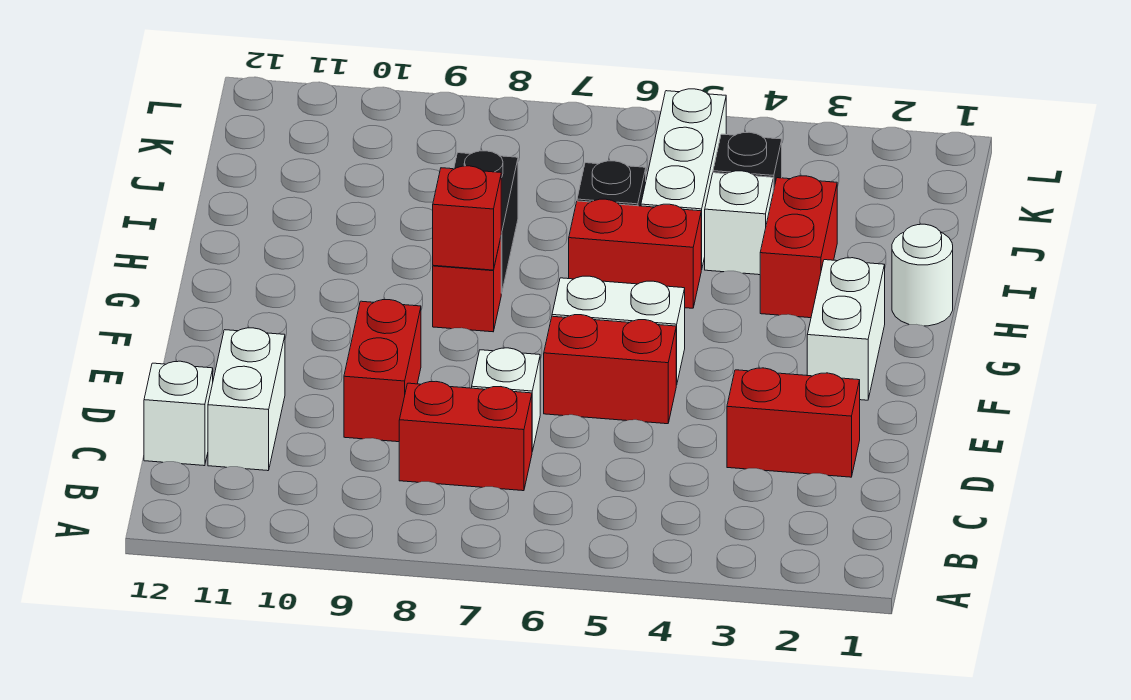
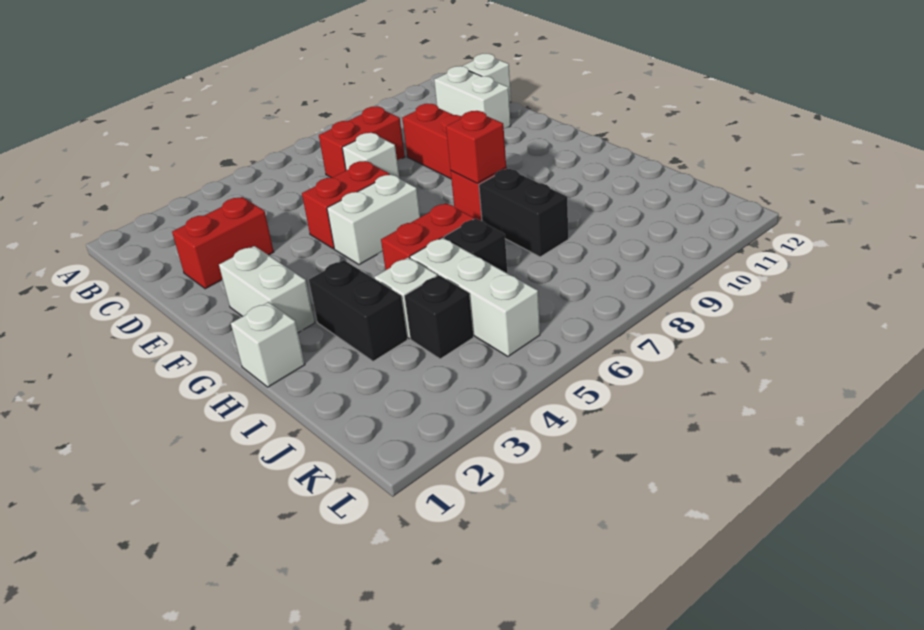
white 1x1 round brick [892,224,953,326] -> white 1x1 brick [231,302,305,387]
red 1x2 brick [760,176,837,318] -> black 1x2 brick [309,260,408,361]

